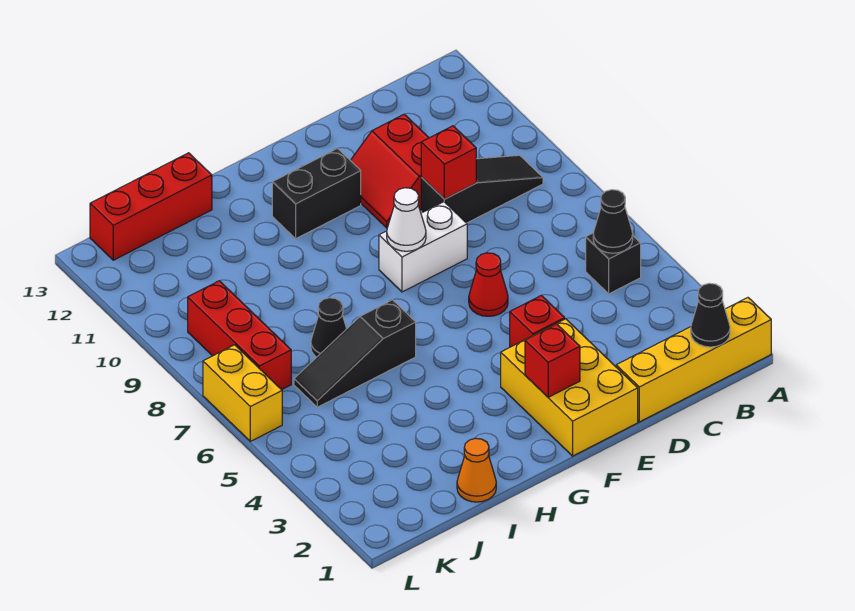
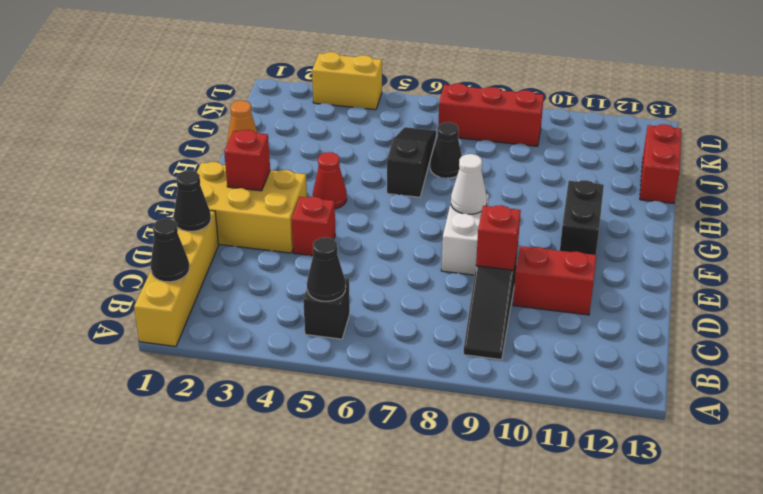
none -> black 1x1 cone [174,170,211,231]
red 1x1 cone [469,253,508,316] -> red 1x1 cone moved to [313,152,347,209]
red 1x3 brick [90,153,212,260] -> red 1x2 brick [640,124,681,204]
yellow 1x2 brick [203,345,282,441] -> yellow 1x2 brick moved to [312,52,382,110]

